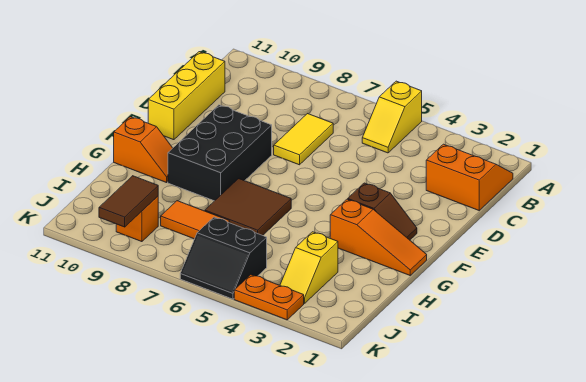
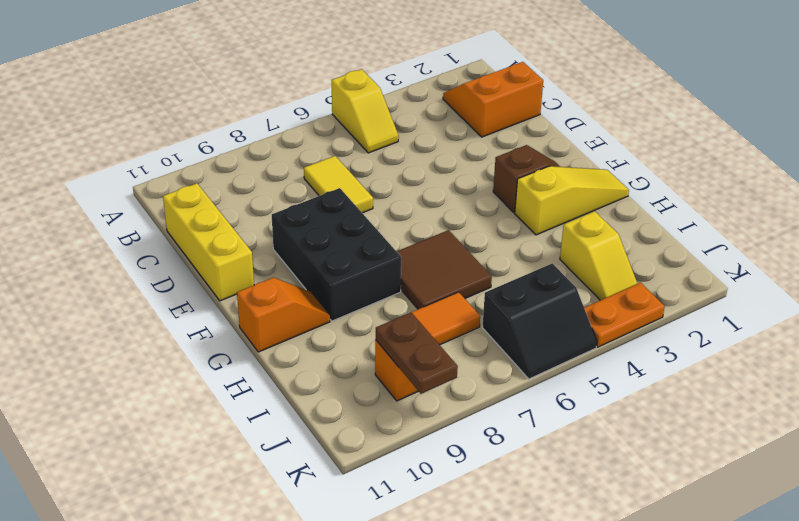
orange 1x3 slope [330,199,427,275] -> yellow 1x3 slope [515,166,629,235]
brown 1x2 tile [99,176,158,227] -> brown 1x2 plate [376,312,458,394]

